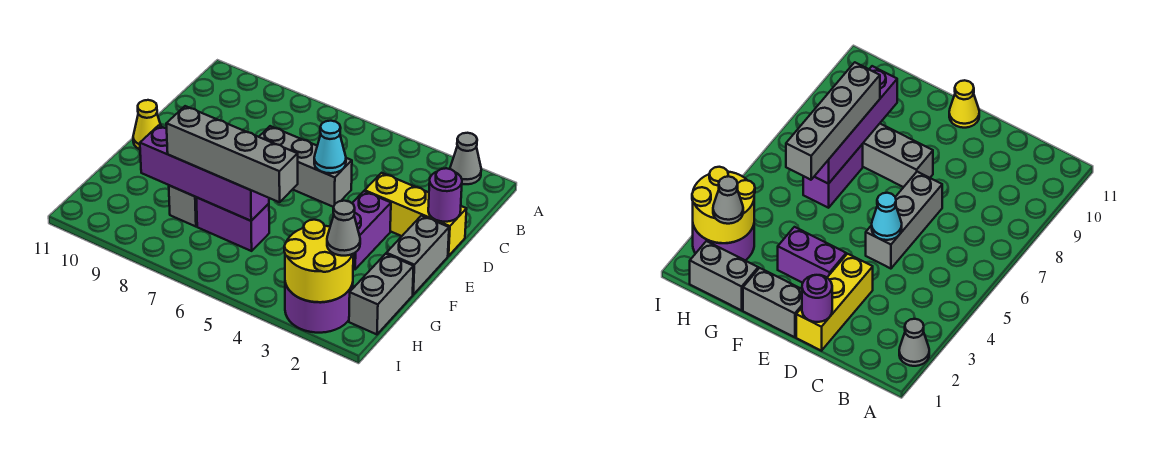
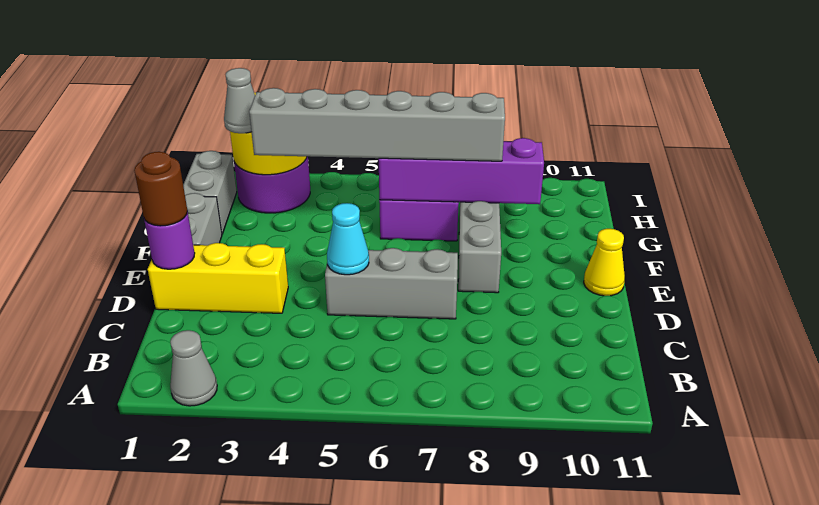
none -> brown 1x1 round brick [134,152,187,226]
purple 1x2 brick [329,191,391,269] -> none
grey 1x4 brick [166,106,298,202] -> grey 1x6 brick [249,88,505,161]

